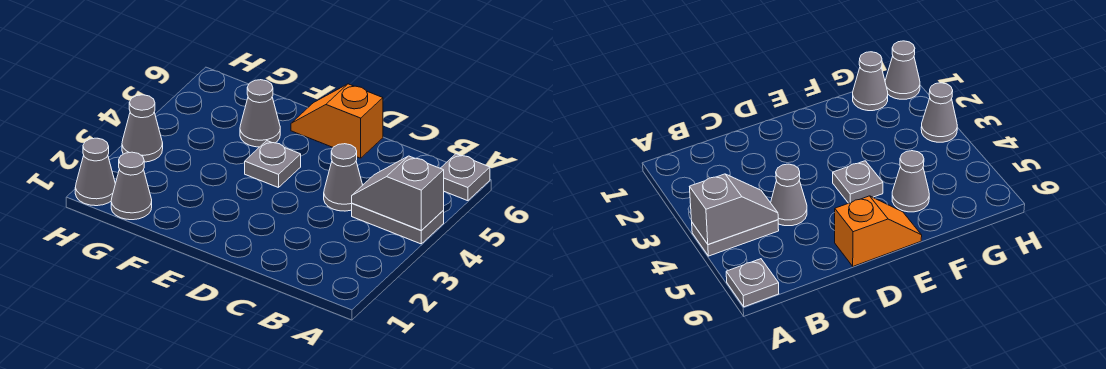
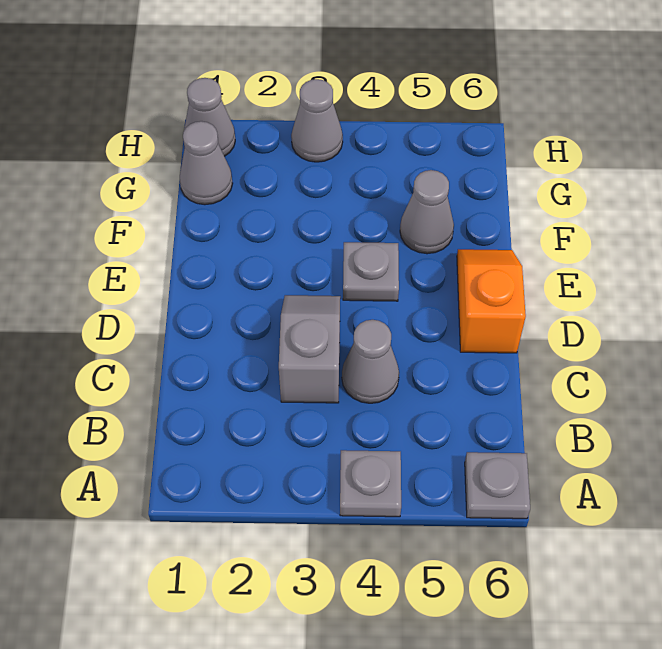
grey 1x2 plate [352,204,444,244] -> grey 1x1 plate [340,450,401,517]
grey 1x2 slope [352,156,444,231] -> grey 1x2 slope moved to [279,295,340,403]

